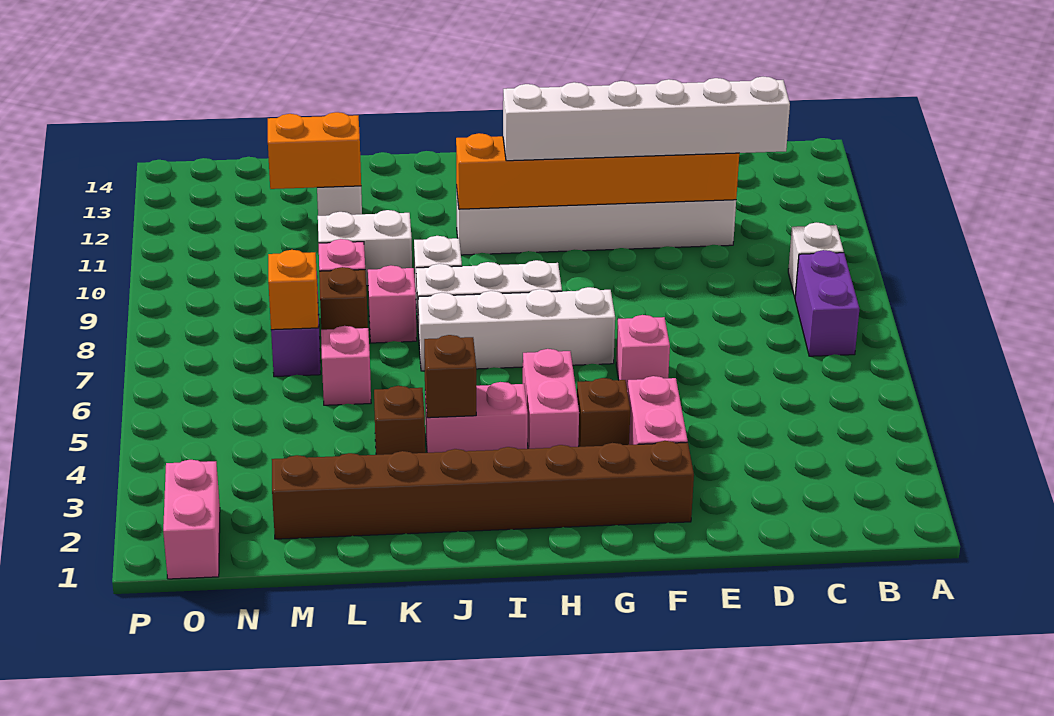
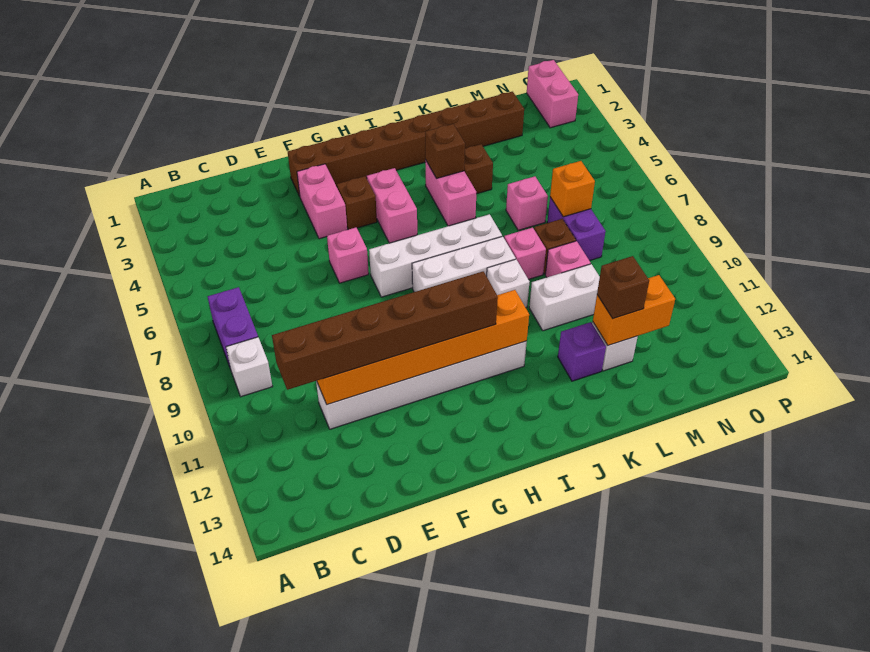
white 1x6 brick [503,77,790,161] -> brown 1x6 brick [272,271,498,390]
pink 1x2 brick [425,382,528,453] -> pink 1x2 brick turned to [425,160,476,226]
none -> purple 1x1 brick [558,322,606,381]
none -> brown 1x1 brick [597,256,649,319]

